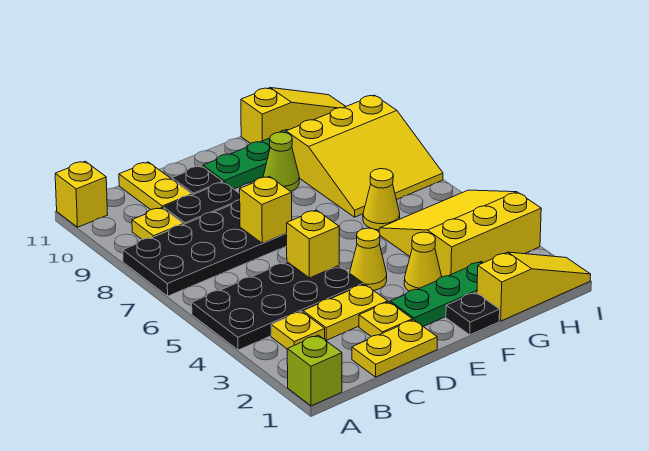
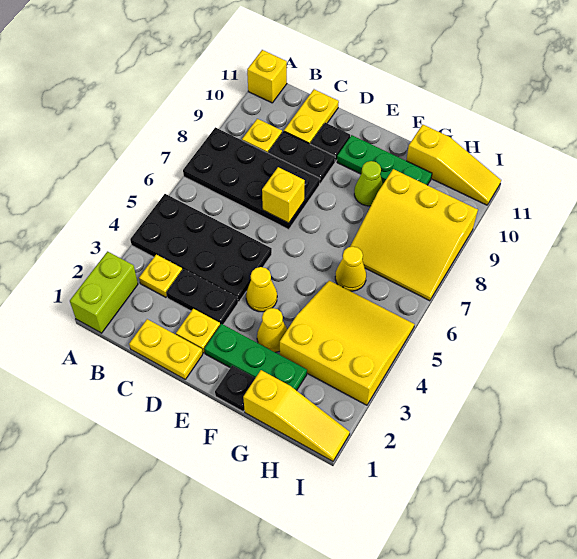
lime 1x1 brick [287,335,342,406] -> lime 1x2 brick [70,252,138,333]
yellow 1x2 plate [303,284,388,340] -> black 1x2 plate [166,269,238,325]
yellow 1x1 brick [286,210,339,278] -> none

